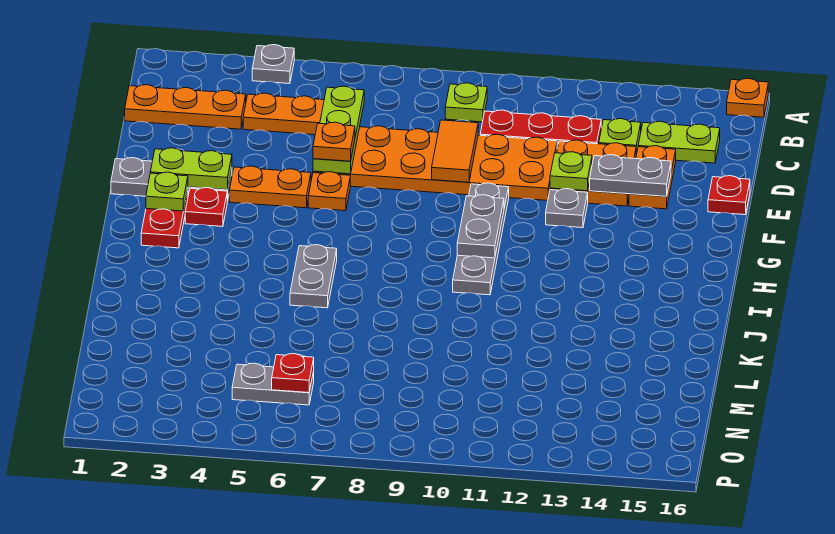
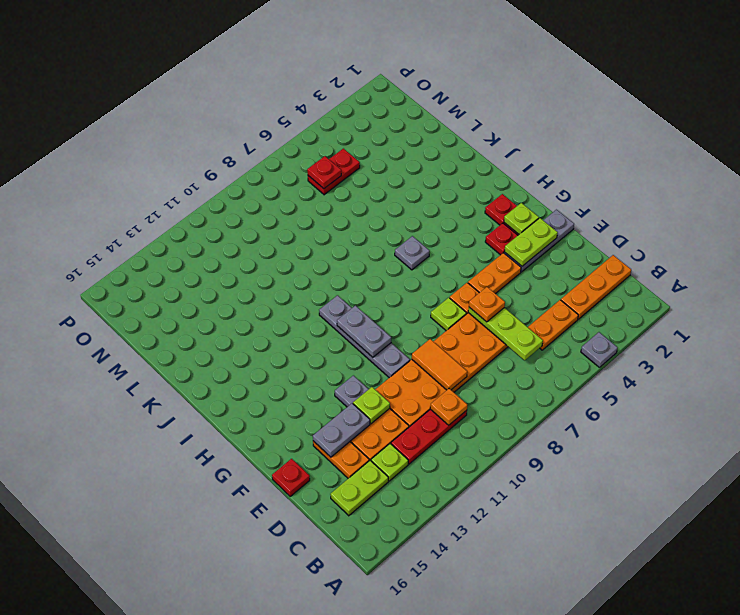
orange 1x1 plate [727,78,768,117] -> orange 1x1 plate moved to [430,389,467,425]
lime 1x1 plate [445,83,487,122] -> lime 1x1 plate moved to [431,298,466,331]
grey 1x2 plate [290,245,337,308] -> grey 1x1 plate [395,236,430,270]
grey 1x2 plate [232,363,314,405] -> red 1x2 plate [308,149,360,195]

